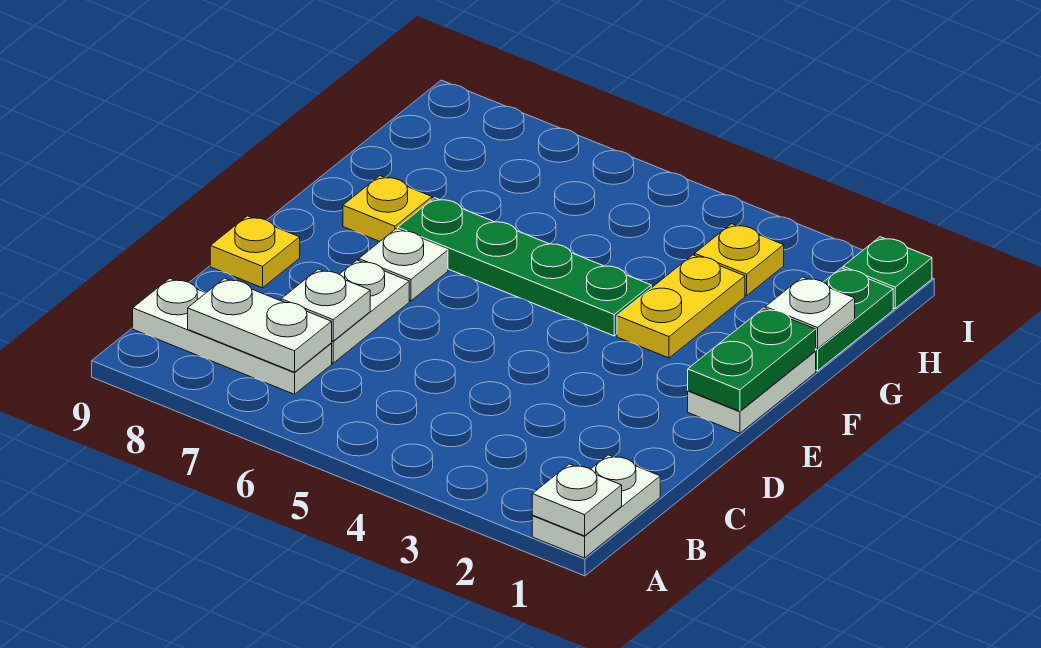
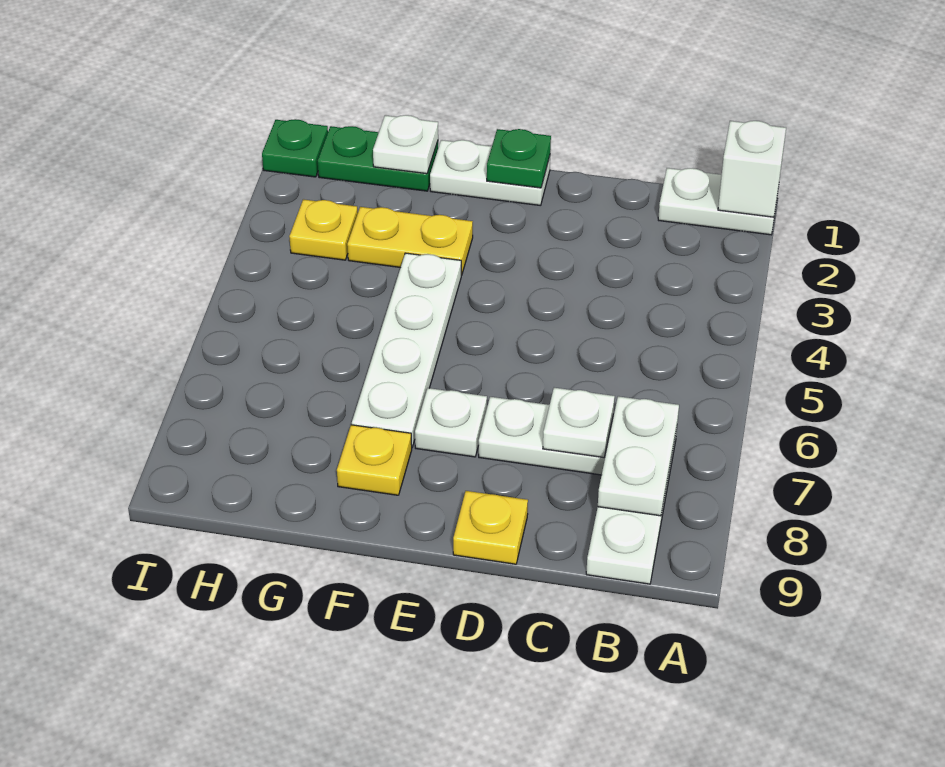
white 1x1 plate [532,464,622,536] -> white 1x1 brick [718,121,786,217]
green 1x2 plate [688,308,816,411] -> green 1x1 plate [487,129,551,188]
green 1x4 plate [398,198,651,336] -> white 1x4 plate [352,253,461,447]

